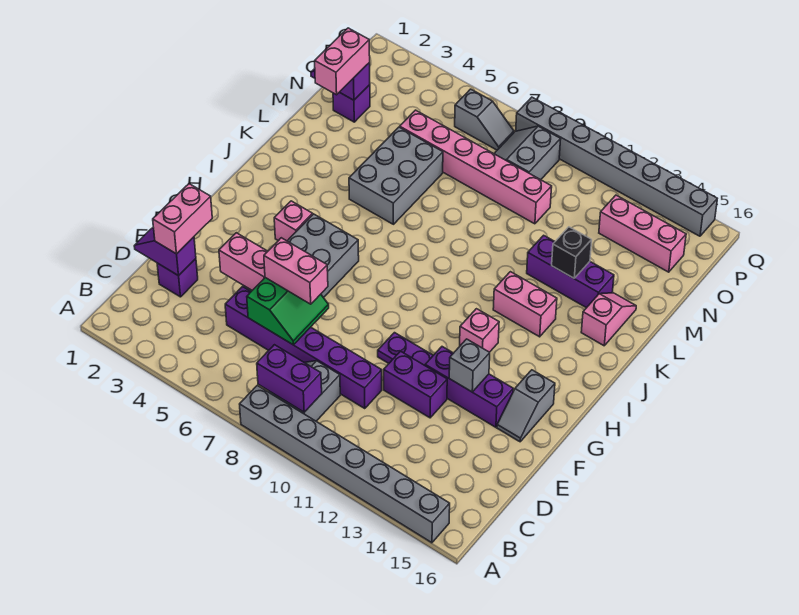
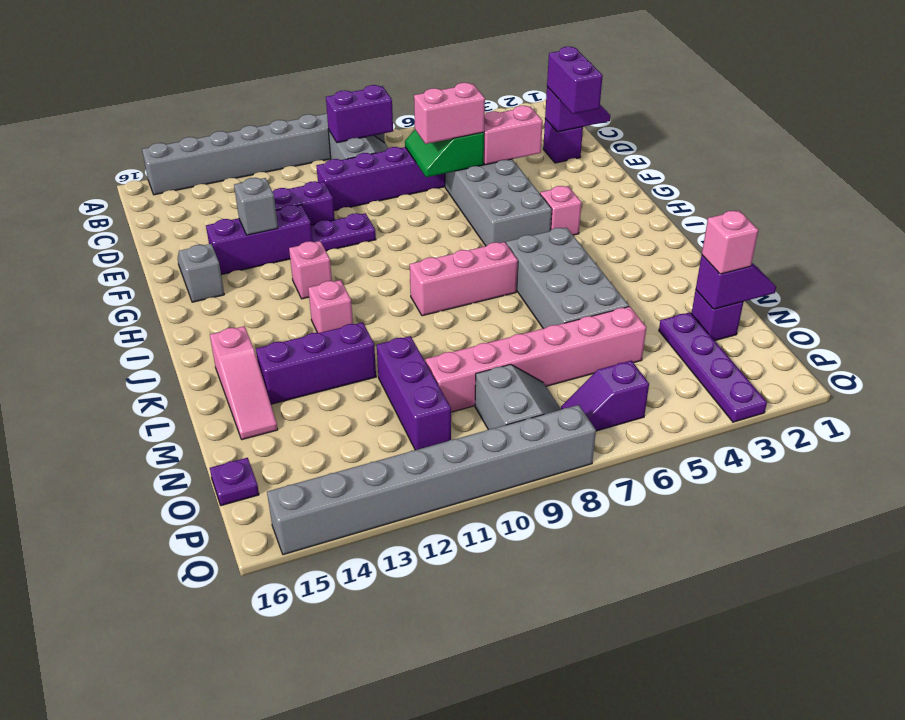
pink 1x2 brick [153,184,212,254] -> purple 1x2 brick [547,47,603,114]
pink 1x2 brick [493,272,557,337] -> pink 1x1 brick [308,280,353,333]
grey 2x3 brick [349,127,443,224] -> grey 2x4 brick [506,228,629,329]
pink 1x2 slope [581,293,636,346] -> pink 1x3 slope [210,326,278,440]
black 1x1 brick [552,227,592,278] -> none
pink 1x2 brick [315,28,370,95] -> pink 1x1 brick [702,211,758,274]
none -> purple 1x3 brick [377,336,451,450]
none -> purple 1x4 plate [659,312,767,422]
pink 1x3 brick [599,195,686,272] -> pink 1x3 brick moved to [410,242,518,316]
none -> purple 1x1 plate [210,458,259,506]
grey 1x2 slope [455,89,514,150] -> purple 1x2 slope [561,361,649,431]

